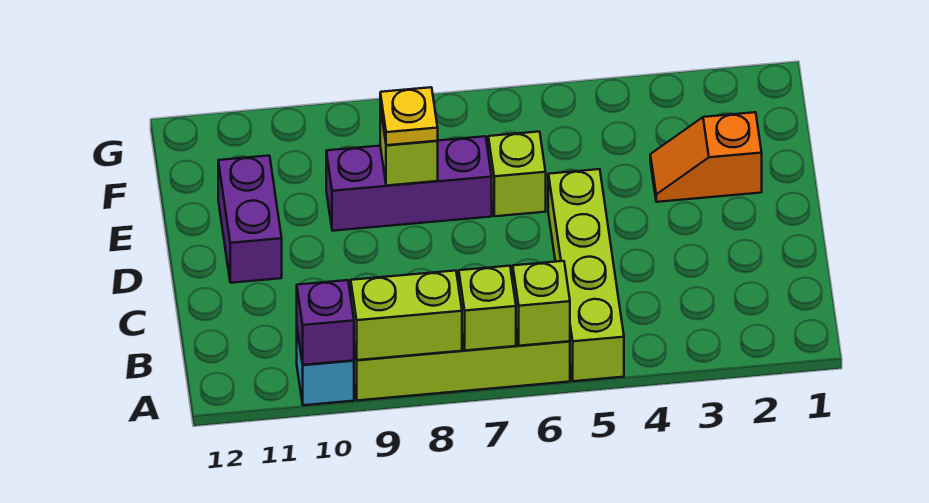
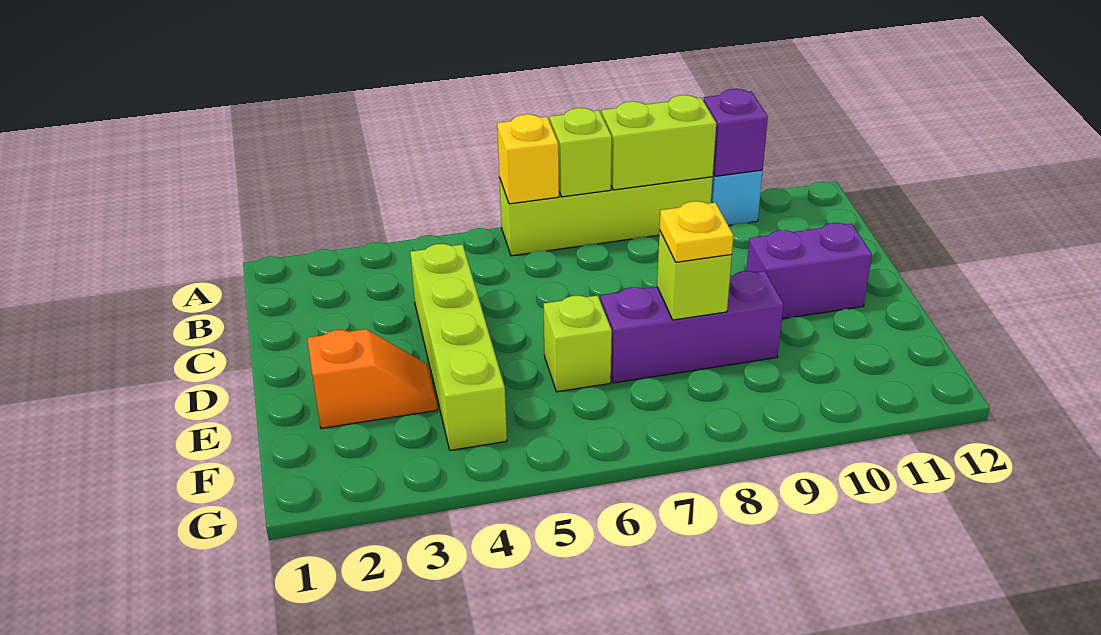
lime 1x4 brick [548,169,624,381] -> lime 1x4 brick moved to [410,244,507,450]
lime 1x1 brick [513,261,570,346] -> yellow 1x1 brick [497,114,559,204]
purple 1x2 brick [218,156,282,283] -> purple 1x2 brick turned to [746,223,872,319]

